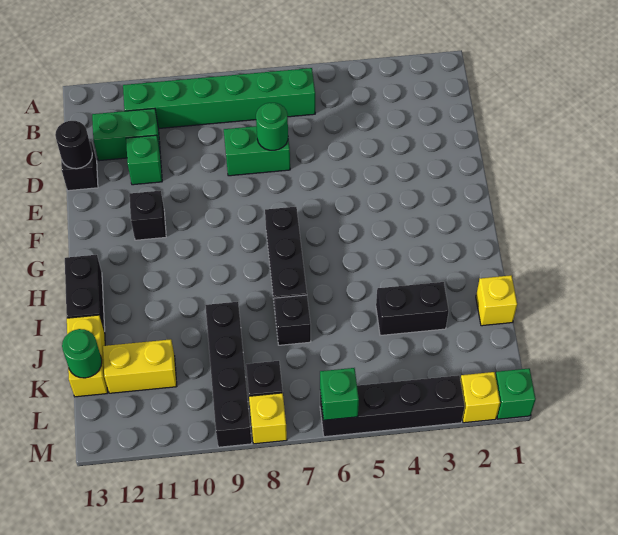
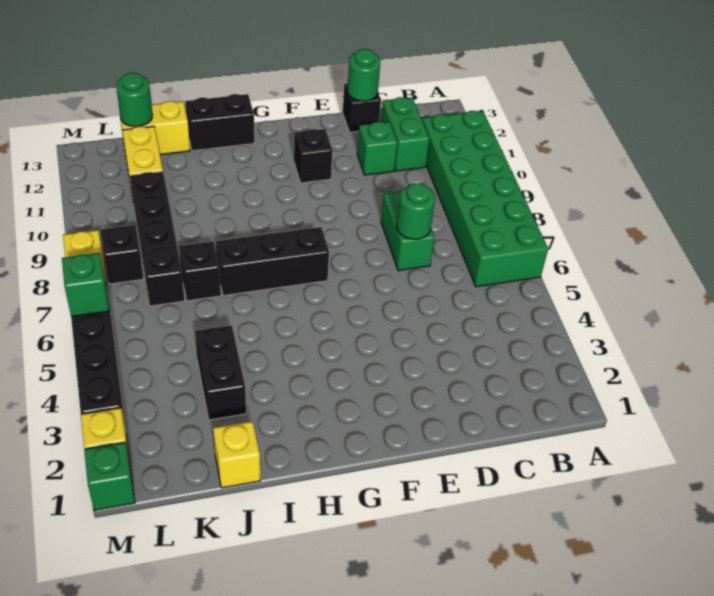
green 1x6 brick [123,68,315,129] -> green 2x6 brick [422,111,548,287]
black 1x1 round brick [55,121,92,169] -> green 1x1 round brick [347,49,380,101]
black 1x4 brick [205,302,252,447] -> black 1x4 brick turned to [130,172,185,306]

